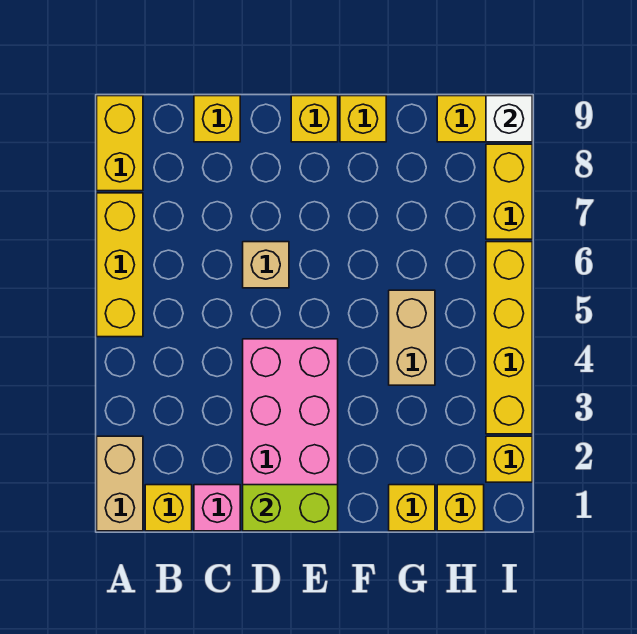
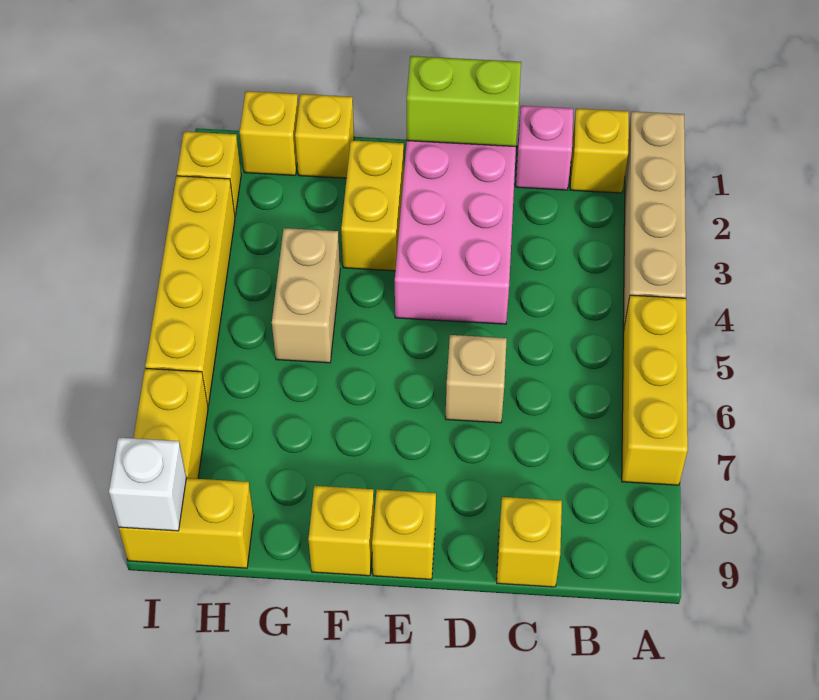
tan 1x2 brick [97,436,143,531] -> tan 1x4 brick [623,111,686,331]
yellow 1x2 brick [97,96,143,191] -> yellow 1x2 brick moved to [341,140,404,271]

